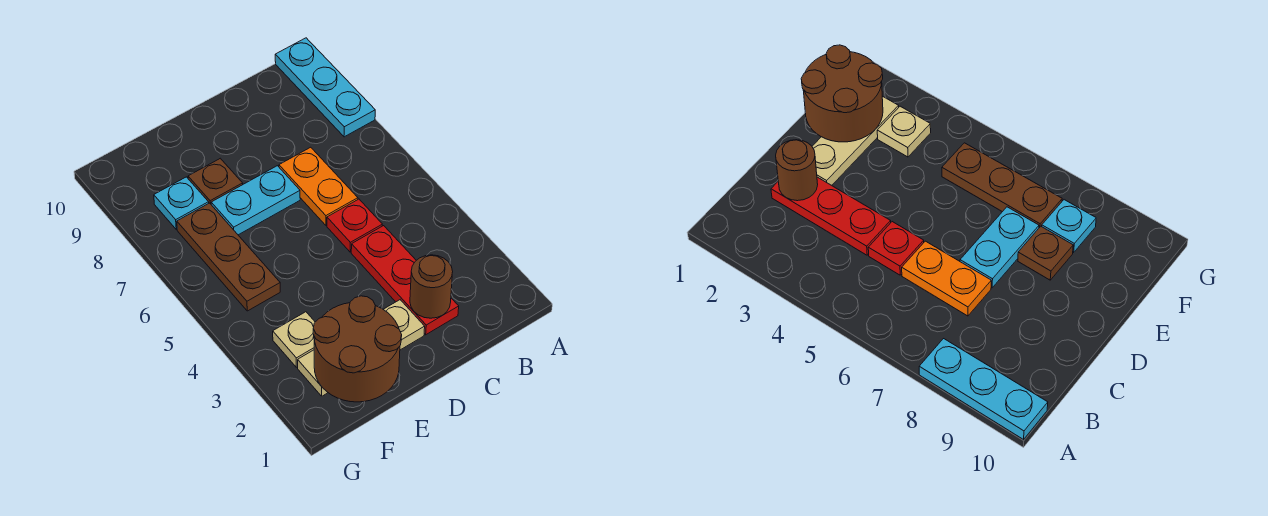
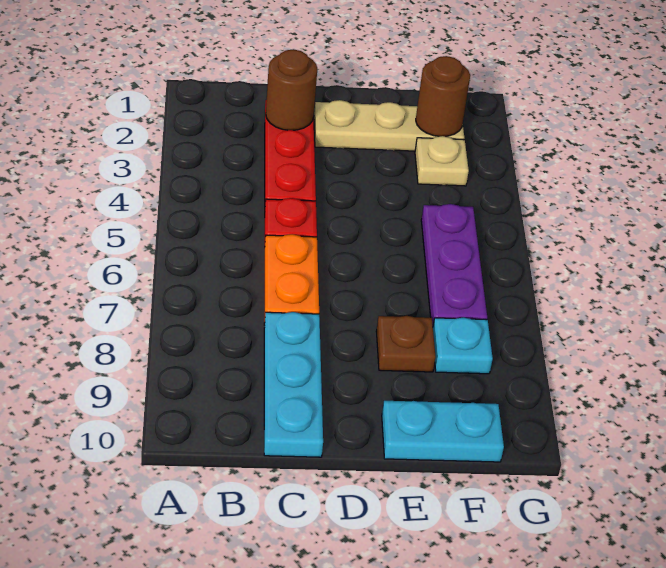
cyan 1x3 plate [275,38,375,137] -> cyan 1x3 plate moved to [264,312,323,457]
cyan 1x2 plate [211,166,300,235] -> cyan 1x2 plate moved to [382,401,504,462]
brown 2x2 round brick [313,296,402,402] -> brown 1x1 round brick [416,56,470,136]
brown 1x3 plate [177,203,280,311] -> purple 1x3 plate [421,204,487,324]

